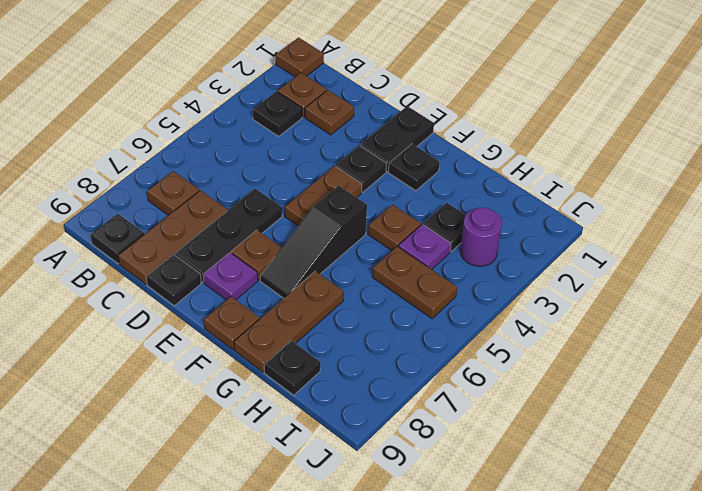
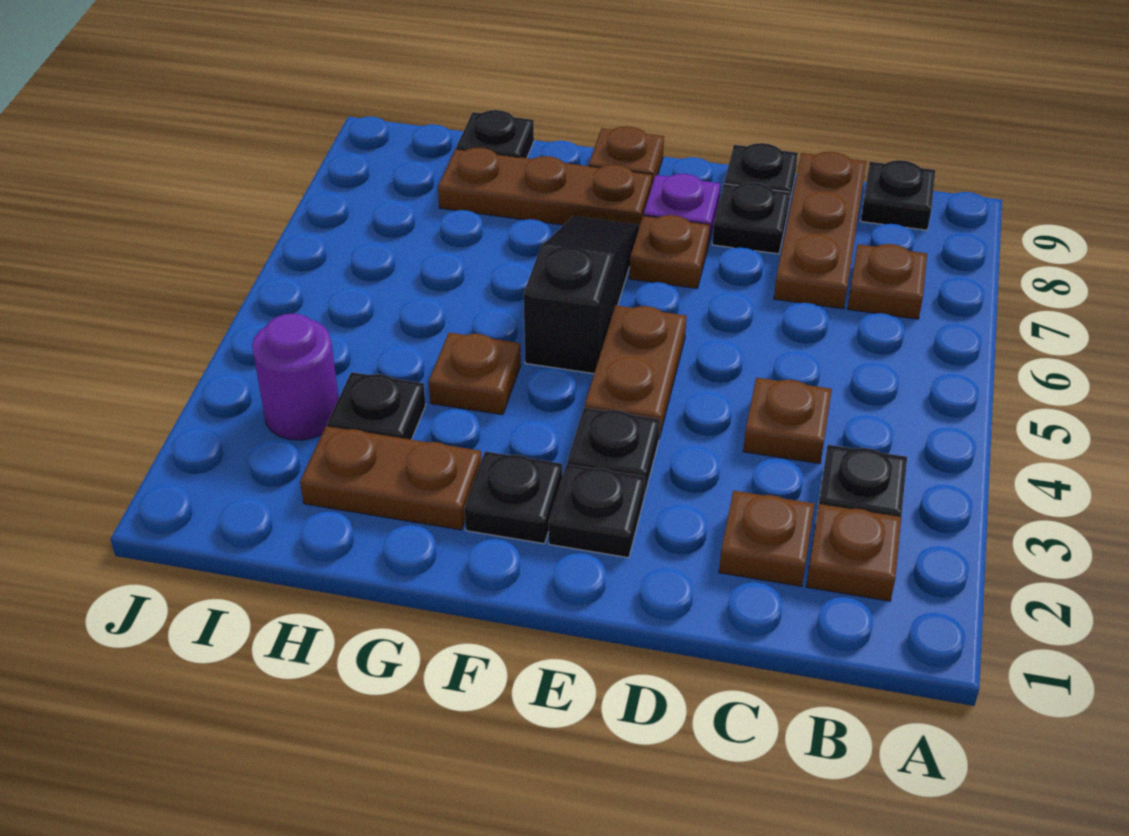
brown 1x1 plate [276,38,324,77] -> brown 1x1 plate moved to [743,378,832,464]
black 1x3 plate [175,189,282,282] -> black 1x1 plate [712,183,790,254]
black 1x2 plate [360,106,434,172] -> black 1x1 plate [549,464,645,558]
brown 1x3 plate [234,271,344,372] -> brown 1x3 plate turned to [438,148,652,227]
purple 1x1 plate [398,224,451,269] -> none
brown 1x2 plate [372,246,457,319] -> brown 1x2 plate moved to [300,426,482,530]

